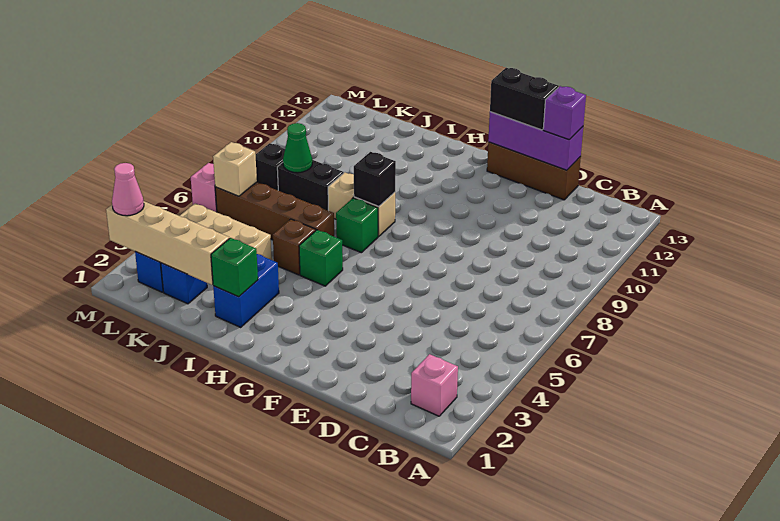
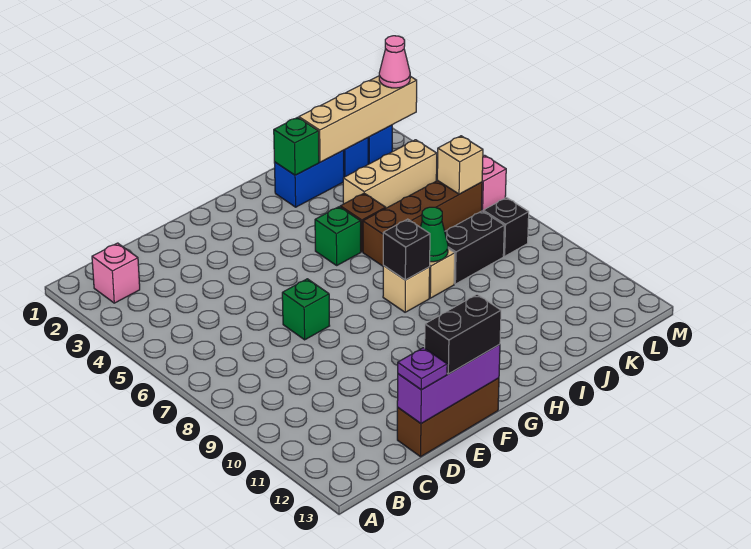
purple 1x1 brick [543,86,586,140] -> purple 1x1 plate [398,348,447,390]
green 1x1 brick [336,198,378,253] -> green 1x1 brick moved to [282,279,330,340]
blue 1x2 brick [213,254,279,327] -> blue 1x2 brick turned to [274,151,344,207]
green 1x1 cone [283,123,312,173] -> green 1x1 cone moved to [420,207,448,262]

